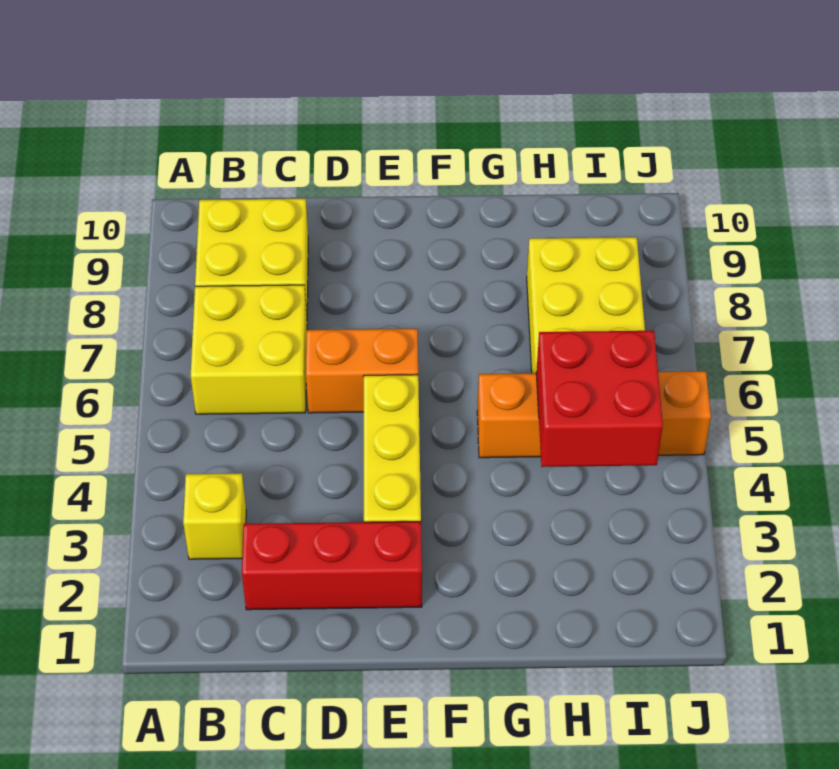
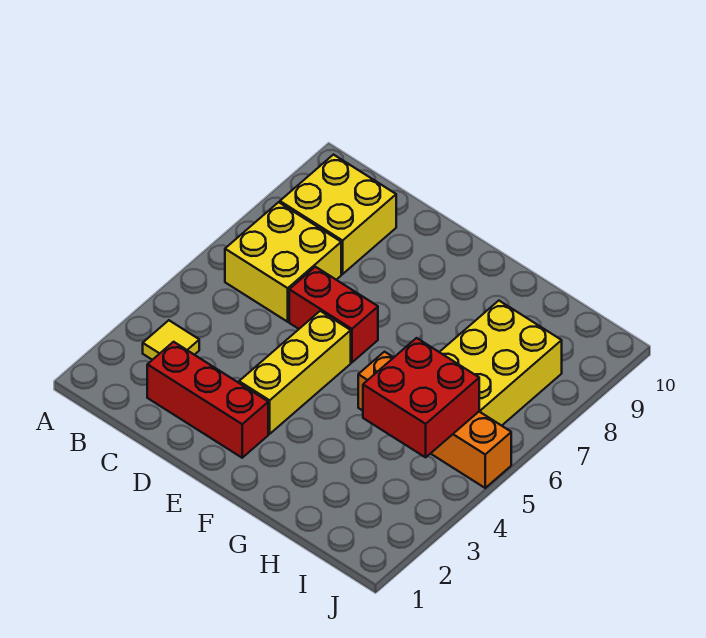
yellow 1x1 brick [183,473,246,559] -> yellow 1x1 tile [143,320,199,360]
orange 1x2 brick [306,329,418,413] -> red 1x2 brick [289,267,378,362]

